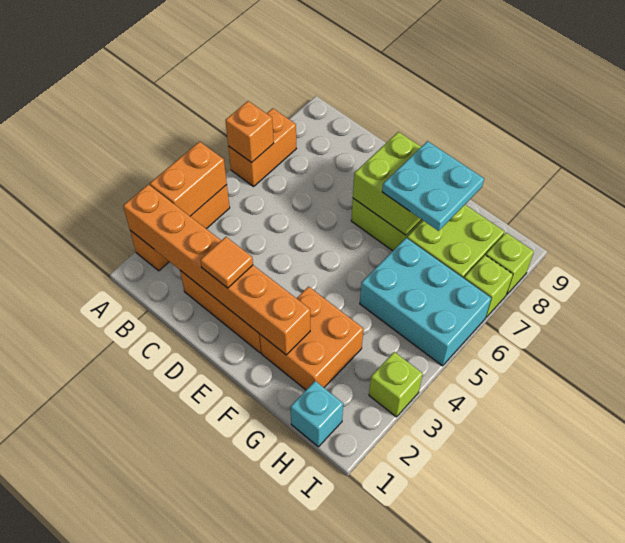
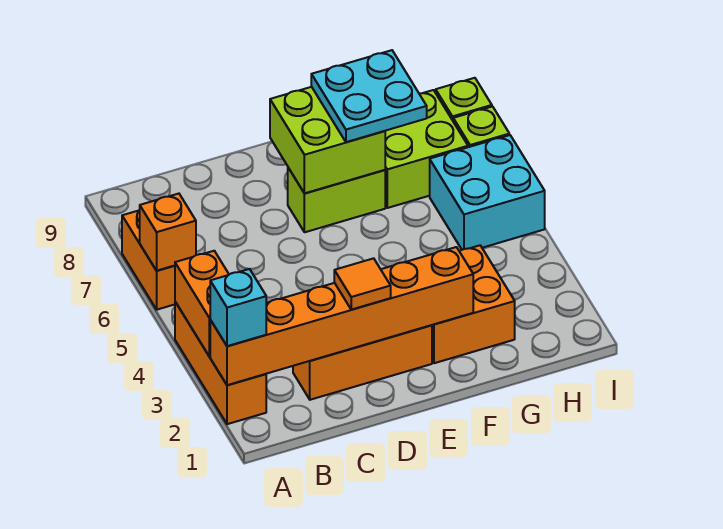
cyan 2x3 brick [360,238,491,366] -> cyan 2x2 brick [430,135,545,250]
cyan 1x1 brick [291,381,343,447] -> cyan 1x1 brick moved to [210,269,266,346]
lime 1x1 brick [369,352,423,417] -> none

